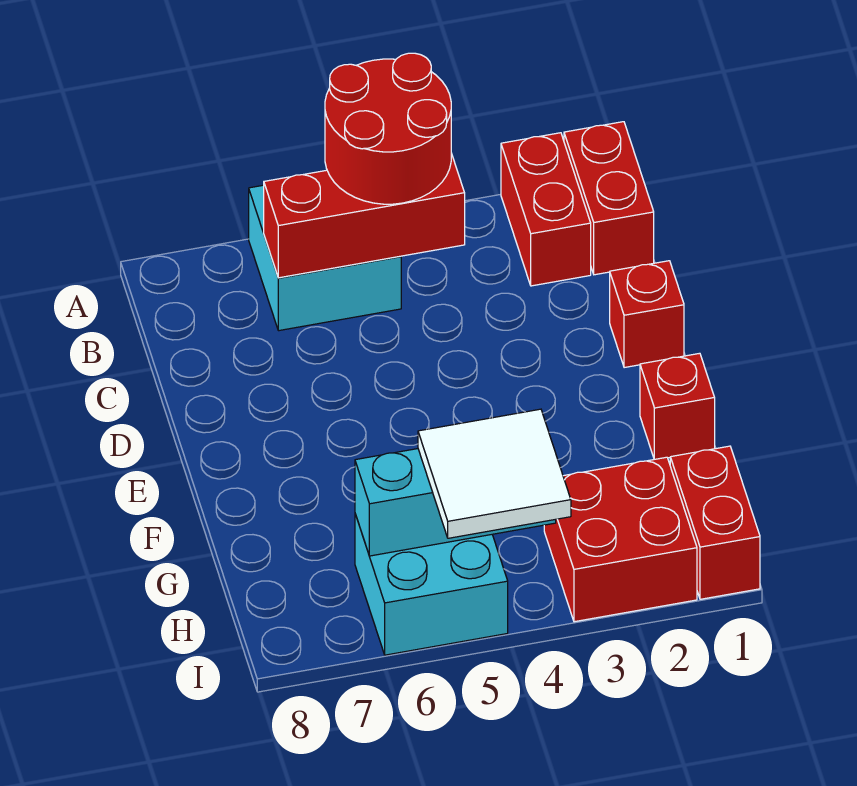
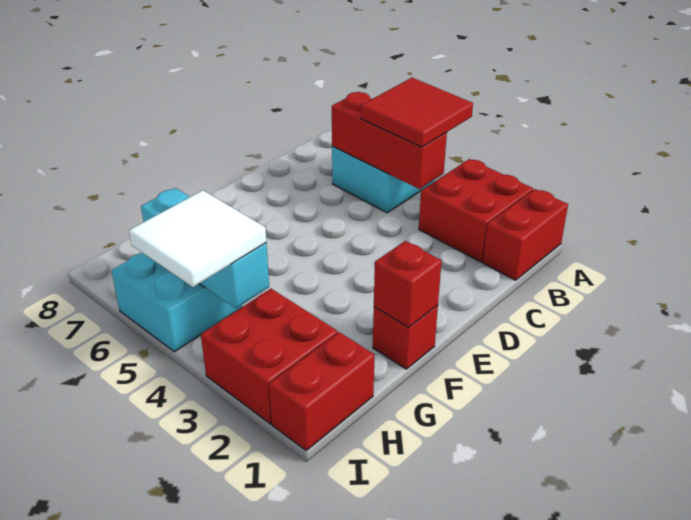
red 1x2 brick [501,133,591,286] -> red 2x2 brick [419,159,533,262]
red 2x2 round brick [325,53,451,204] -> red 2x2 tile [361,78,473,147]
red 1x1 brick [610,261,684,368] -> red 1x1 brick moved to [374,241,442,327]

